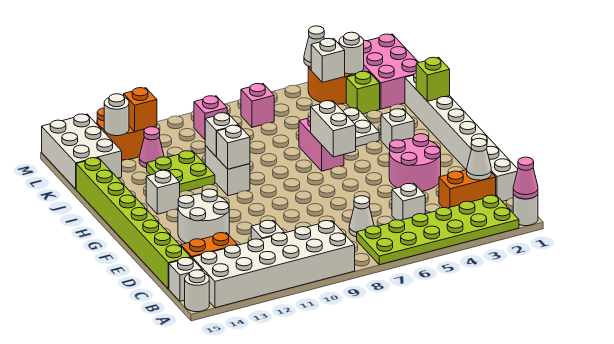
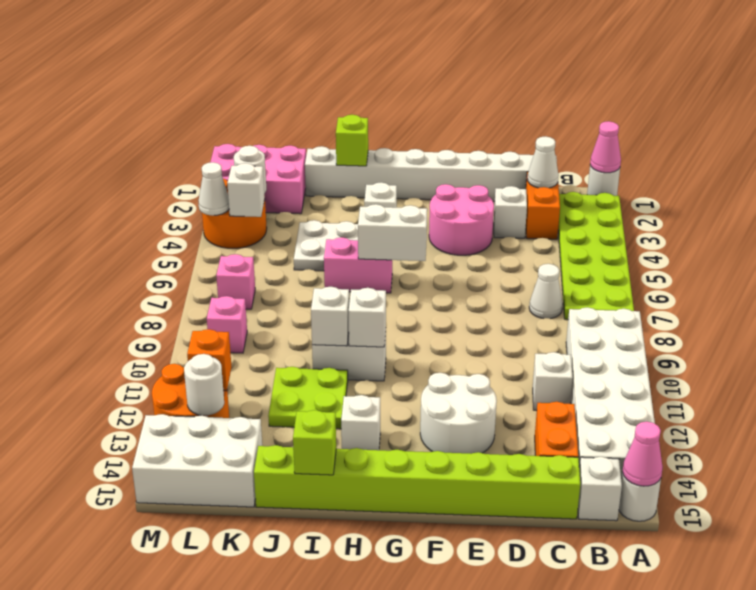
white 1x1 brick [392,184,425,220] -> white 1x1 brick moved to [494,186,527,238]
lime 1x1 brick [346,71,380,114] -> lime 1x1 brick moved to [293,410,336,475]
pink 1x1 cone [139,127,164,168] -> pink 1x1 cone moved to [622,422,663,486]

